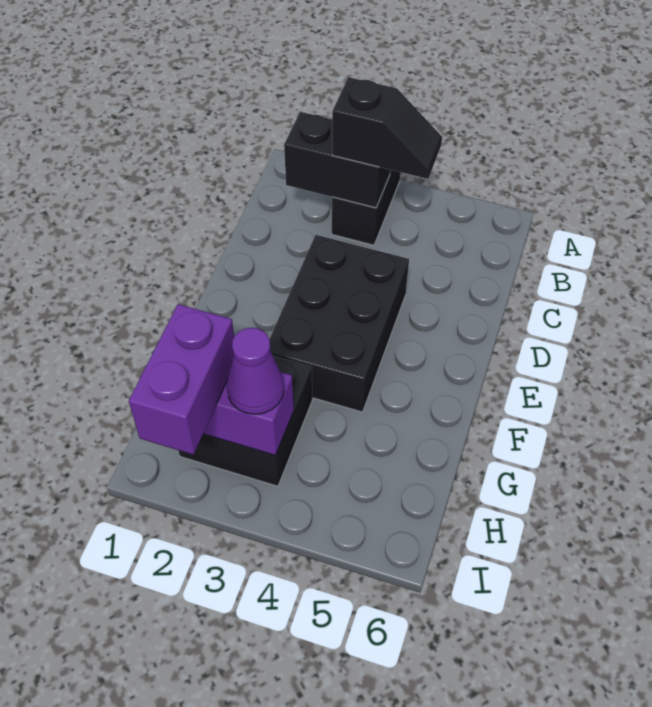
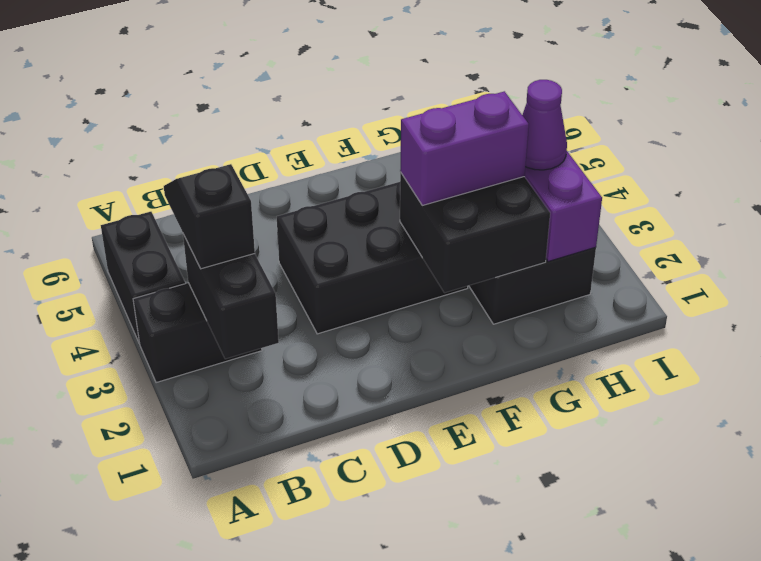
none -> black 1x2 brick [101,212,185,344]
none -> black 2x2 brick [400,172,550,293]
purple 1x2 brick [129,304,234,454] -> purple 1x2 brick moved to [400,91,529,205]

